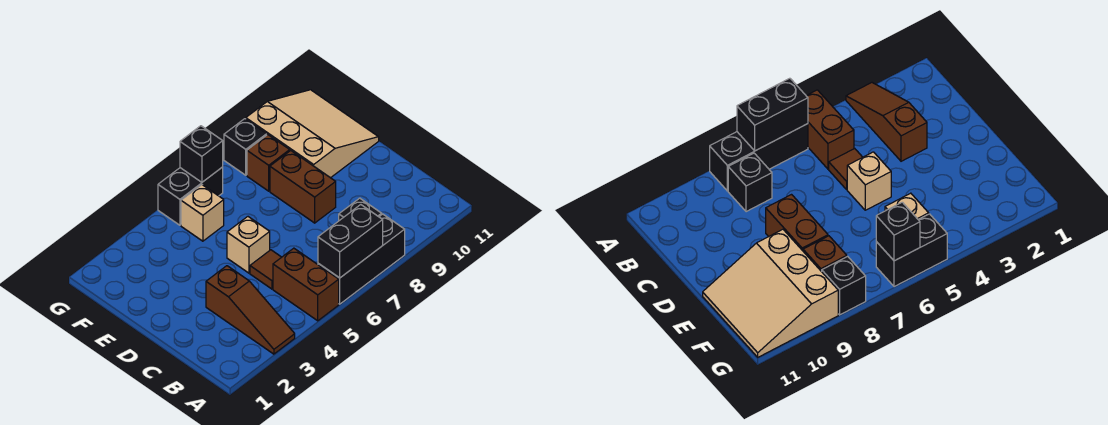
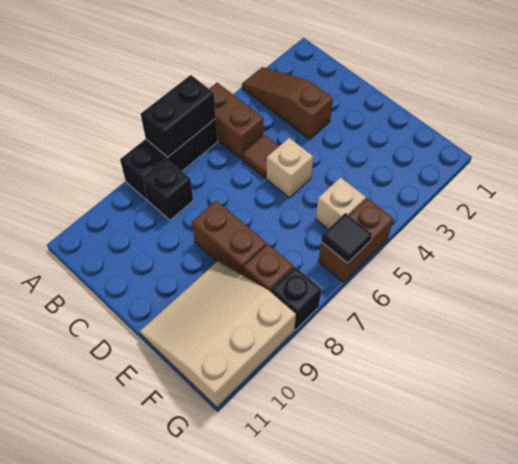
tan 3x3 slope [246,90,379,178] -> tan 3x3 slope turned to [140,261,296,407]
black 1x2 brick [158,167,223,225] -> brown 1x2 brick [318,198,394,282]
black 1x1 brick [180,126,223,182] -> black 1x1 tile [321,213,372,263]

